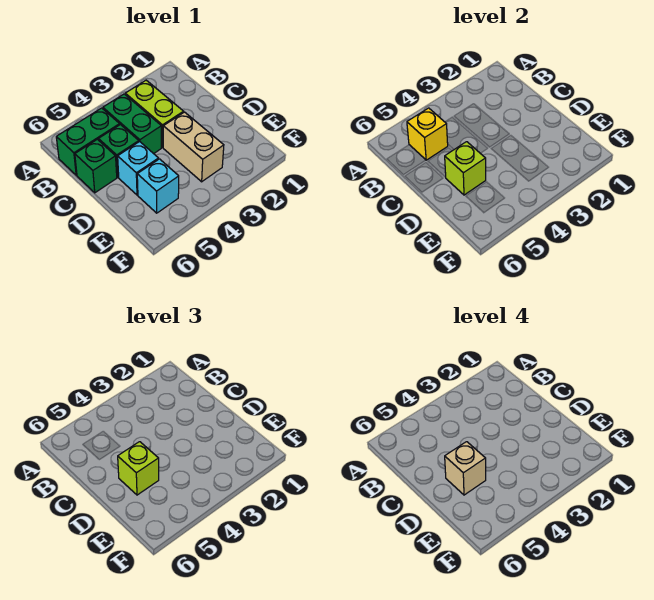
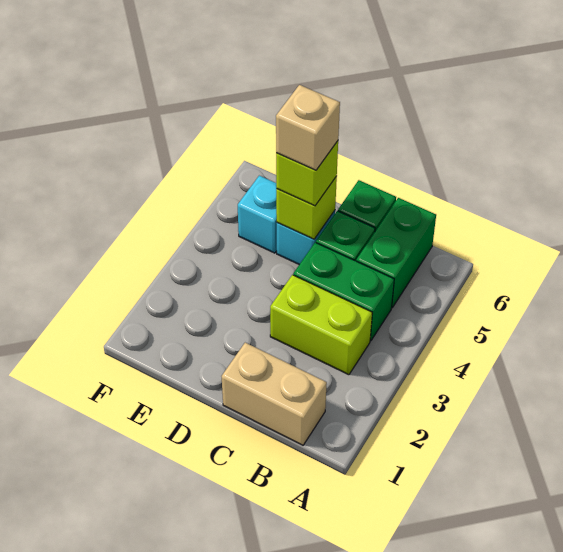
yellow 1x1 brick [407,108,448,160] -> none
tan 1x2 brick [163,112,224,182] -> tan 1x2 brick moved to [222,343,327,445]

